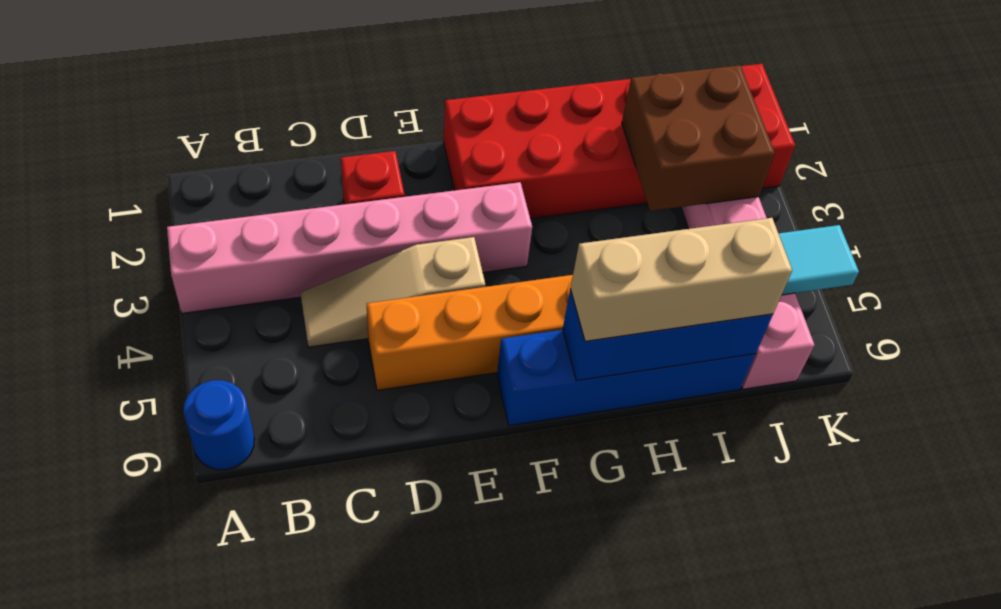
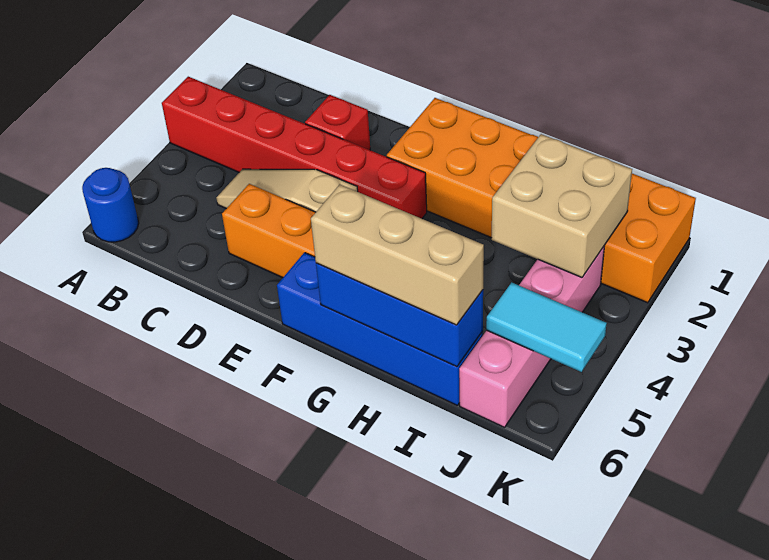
pink 1x6 brick [167,182,532,313] -> red 1x6 brick [162,77,427,219]
red 2x6 brick [443,64,795,219] -> orange 2x6 brick [387,98,696,303]
brown 2x2 brick [622,65,775,211] -> tan 2x2 brick [492,134,632,277]

